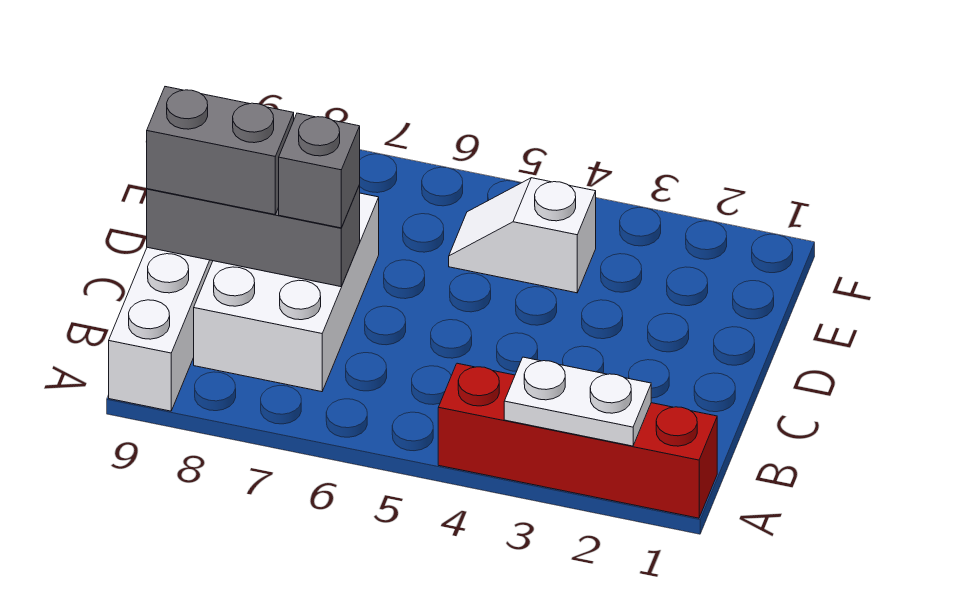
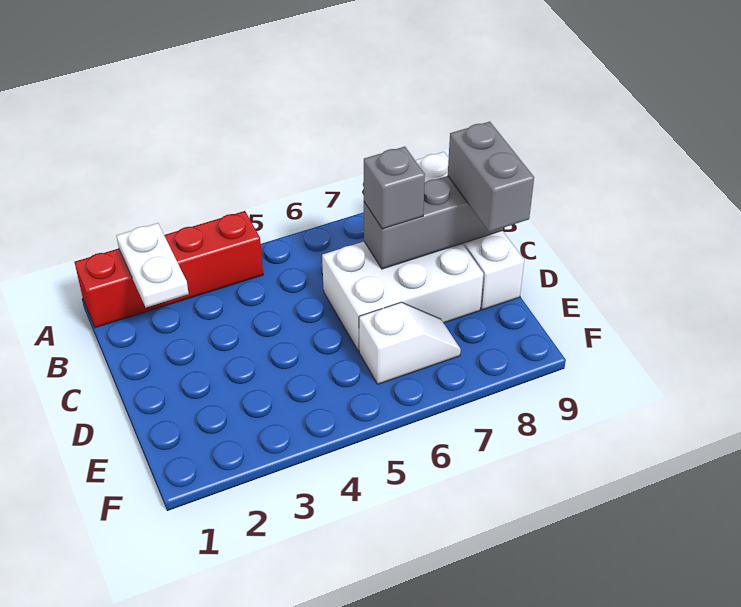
white 1x2 plate [504,357,651,446] -> white 1x2 plate turned to [116,223,189,307]
white 2x3 brick [194,193,379,392] -> white 2x3 brick turned to [322,242,483,352]
grey 1x2 brick [147,87,294,214] -> grey 1x2 brick turned to [448,122,534,232]
white 1x2 slope [449,178,596,293] -> white 1x2 slope moved to [359,302,461,384]

